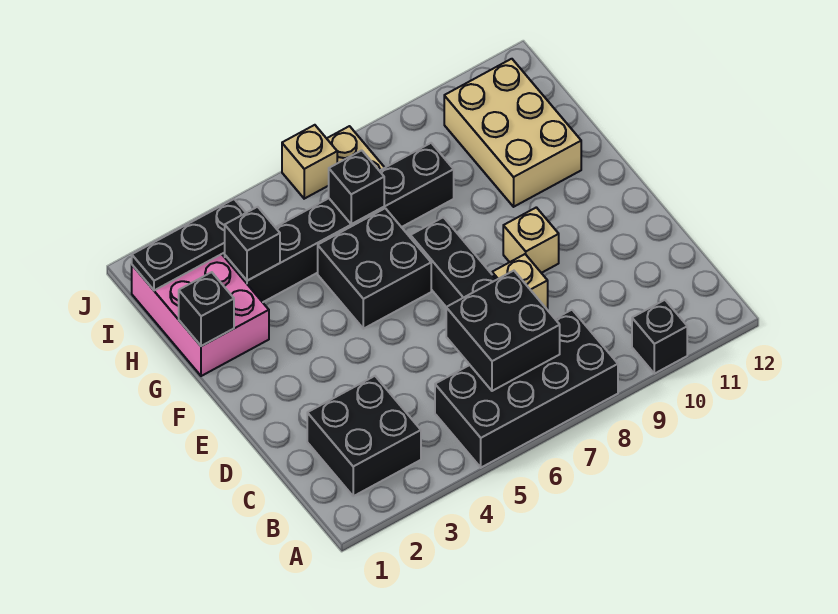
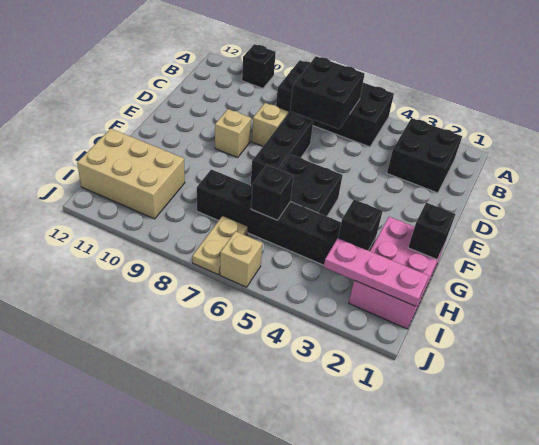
tan 2x3 brick [444,59,581,207] -> tan 2x3 brick turned to [77,129,185,219]
black 1x3 plate [132,199,246,290] -> pink 1x3 plate [324,238,429,306]

